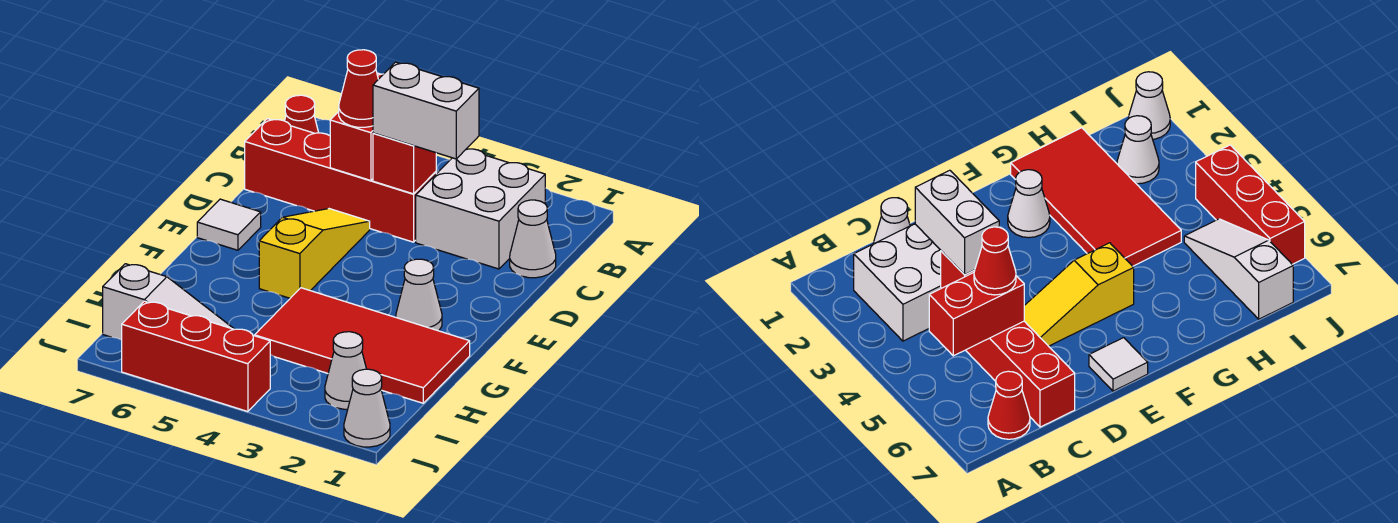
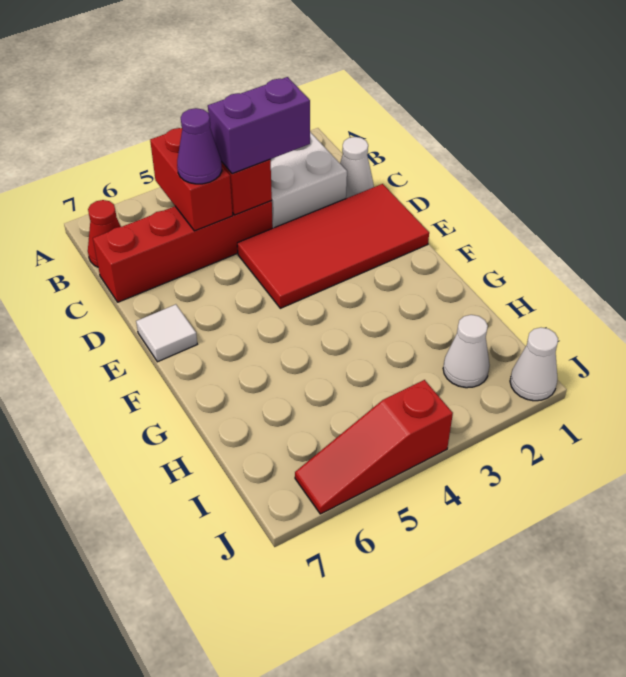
white 1x2 brick [373,62,479,159] -> purple 1x2 brick [208,77,310,174]
red 1x1 cone [339,50,378,127] -> purple 1x1 cone [177,108,222,184]
yellow 1x3 slope [259,209,370,298] -> none
white 1x1 cone [396,259,442,331] -> none
red 2x4 tile [255,288,470,403] -> red 2x4 tile moved to [237,184,429,308]
white 1x3 slope [103,264,234,340] -> none
red 1x3 brick [122,301,270,412] -> red 1x3 slope [295,380,453,514]

